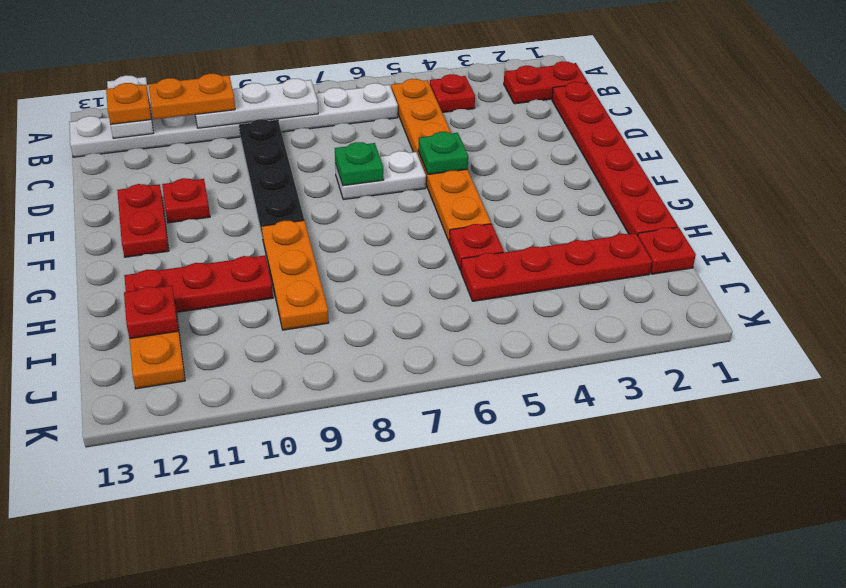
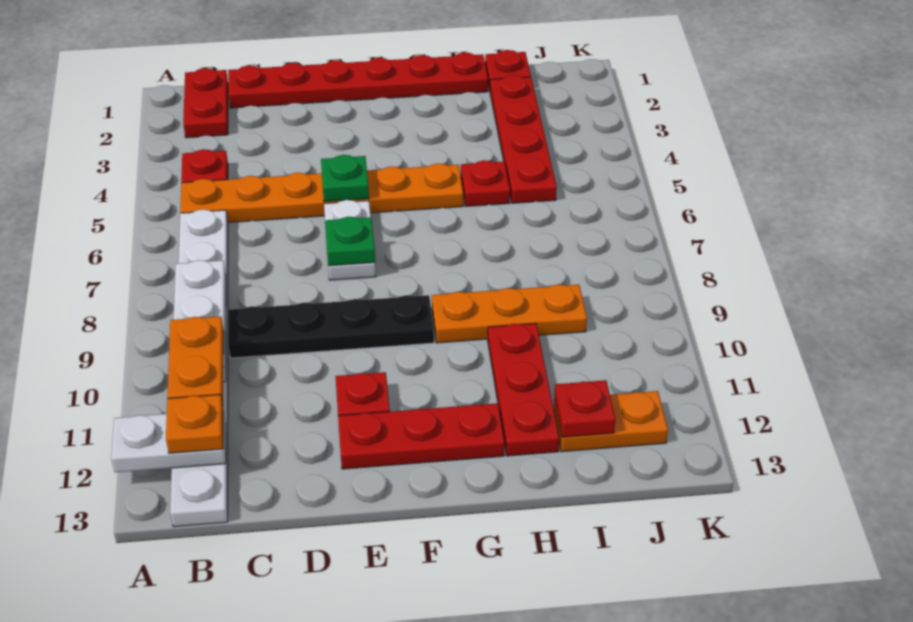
red 1x2 plate [117,184,169,257] -> red 1x3 plate [338,403,504,469]

